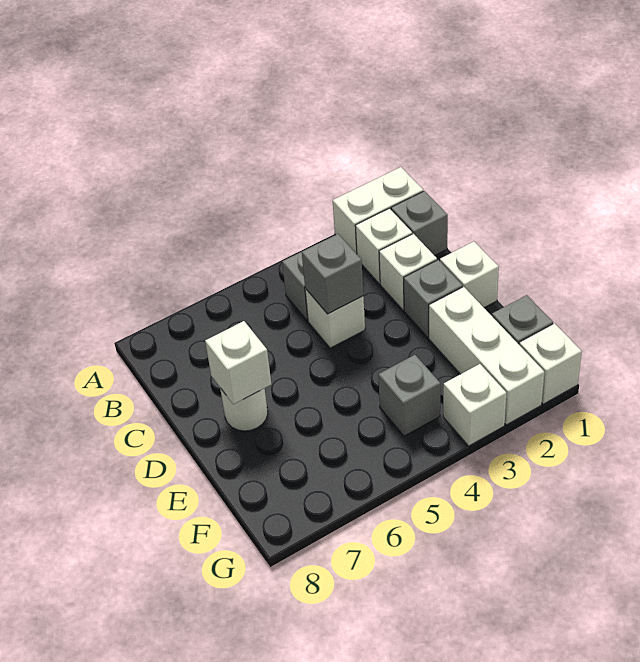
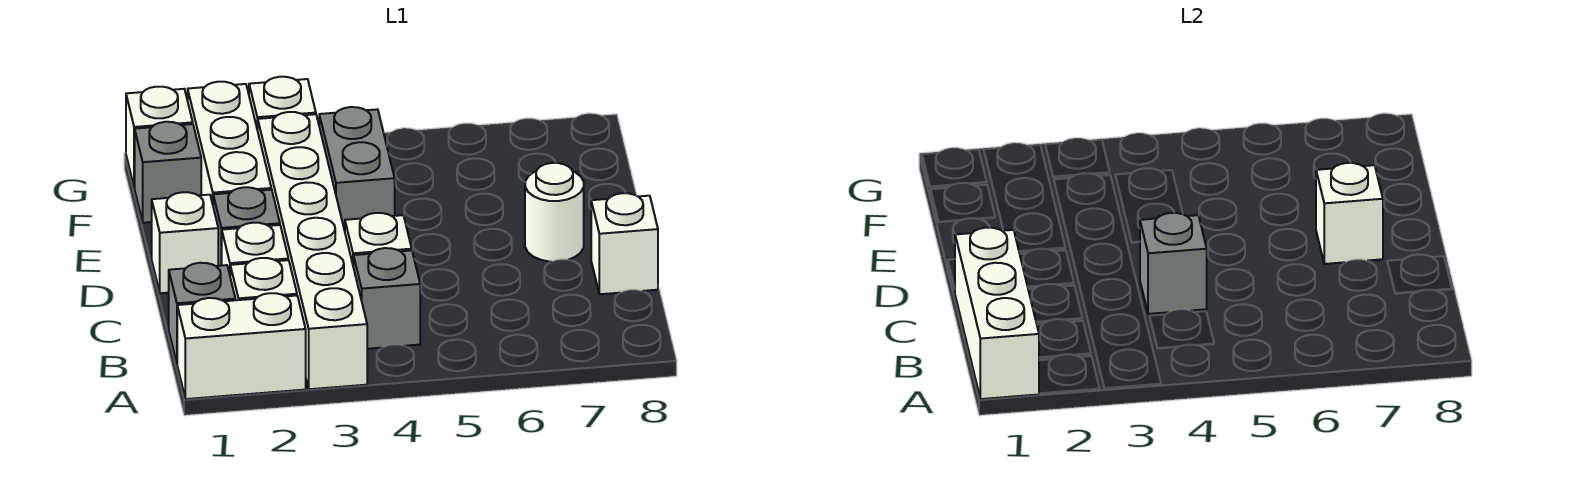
none -> white 1x3 brick [955,228,1039,399]
none -> white 1x6 brick [258,112,367,389]
none -> white 1x1 brick [591,193,658,294]
grey 1x1 brick [378,355,440,436] -> grey 1x2 brick [319,107,395,231]

